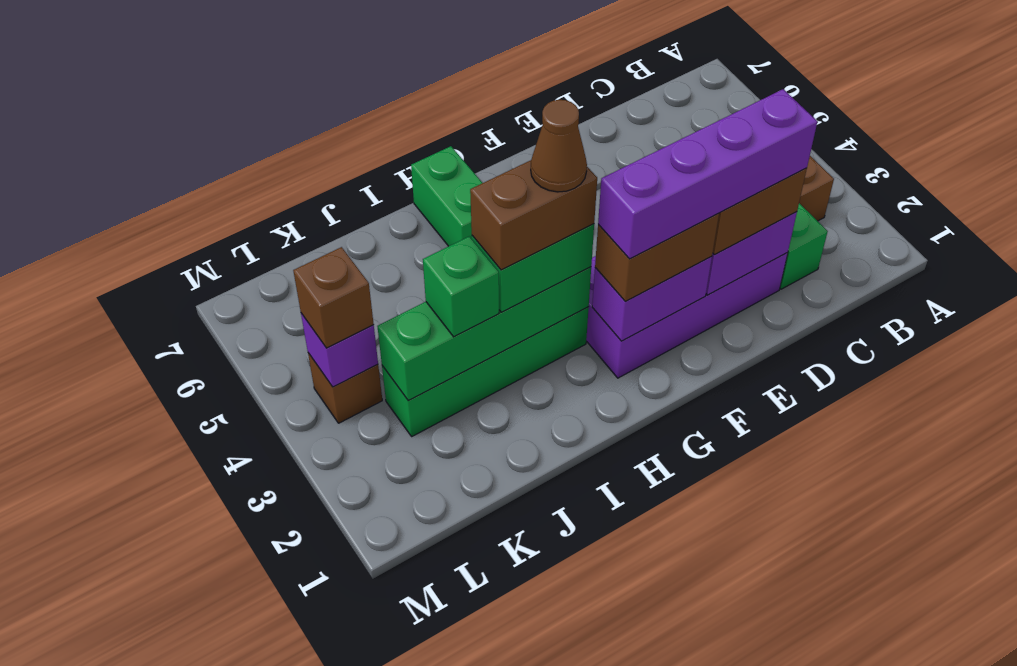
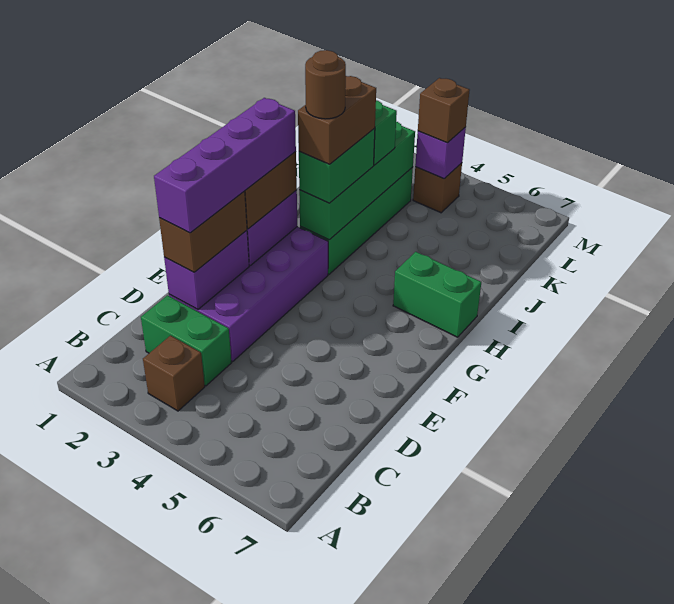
brown 1x1 cone [531,100,587,192] -> brown 1x1 round brick [305,50,346,119]

